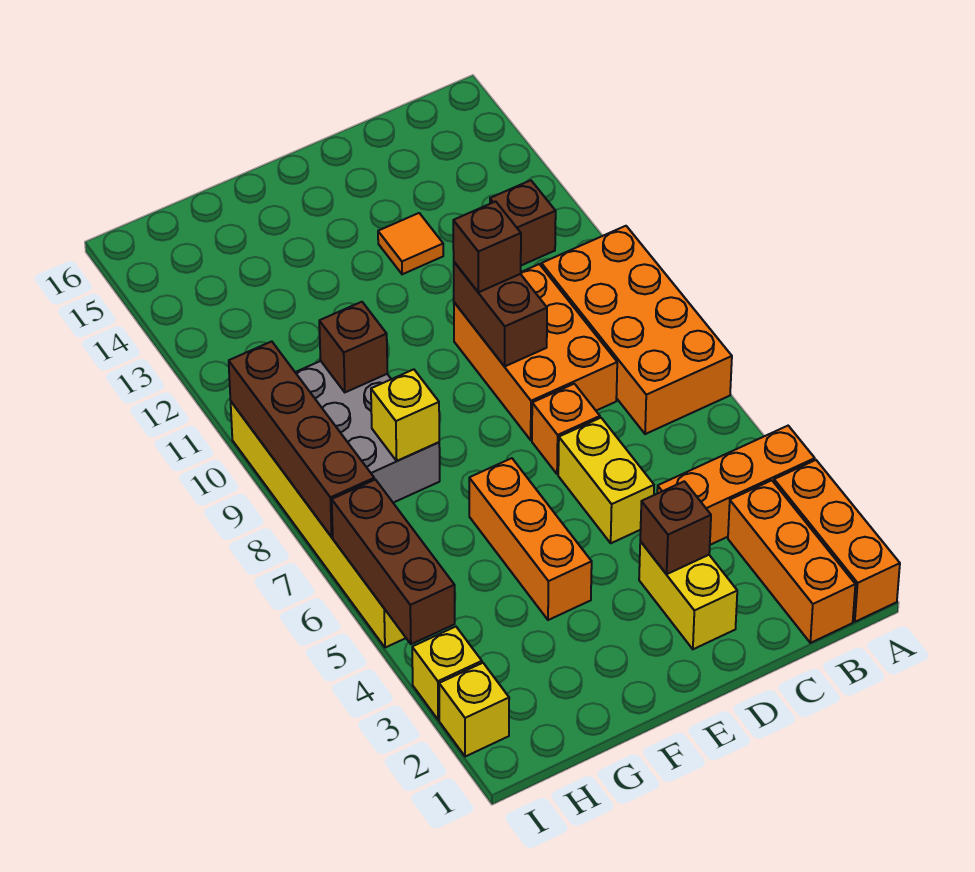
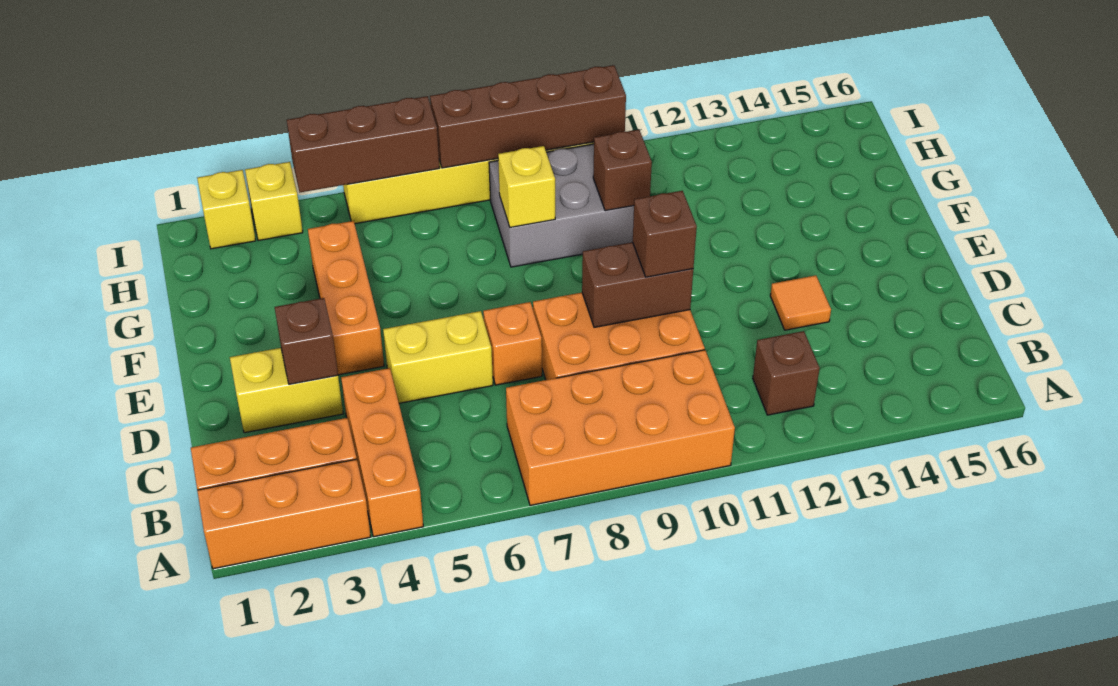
orange 1x3 brick [469,458,592,620] -> orange 1x3 brick turned to [308,221,384,375]

